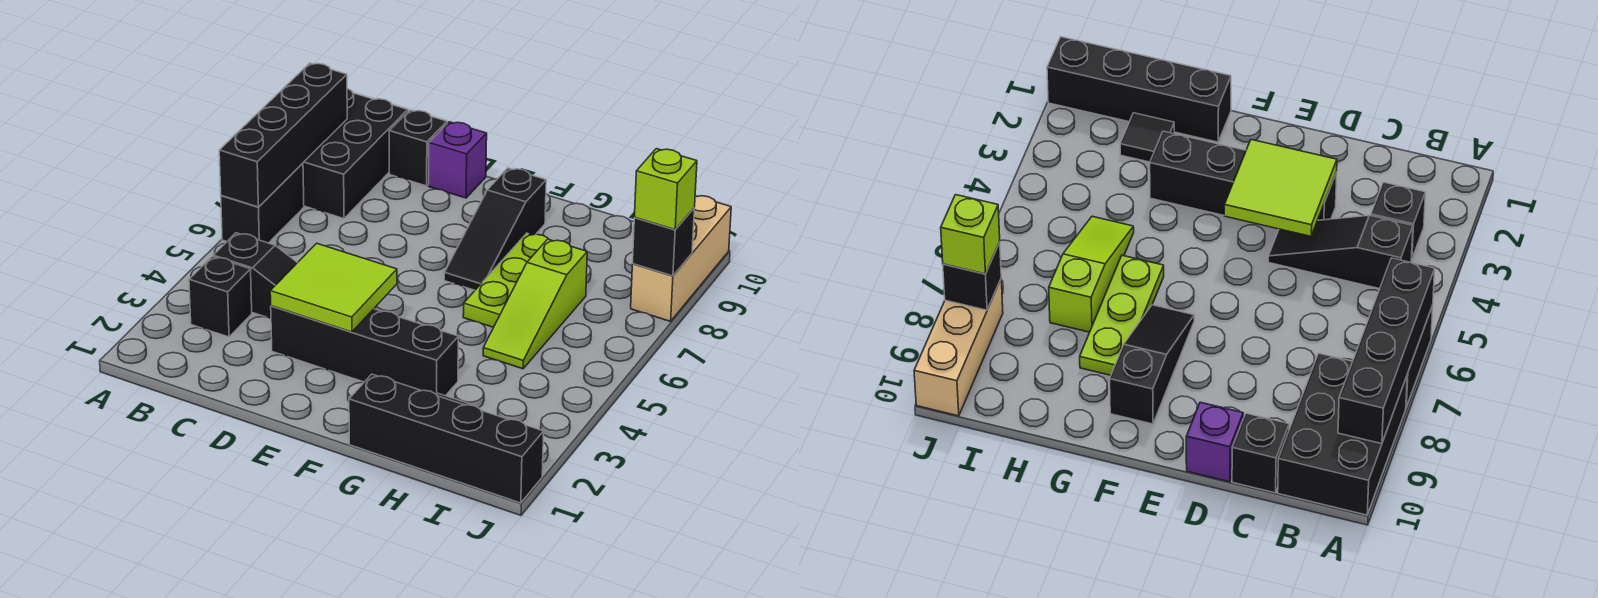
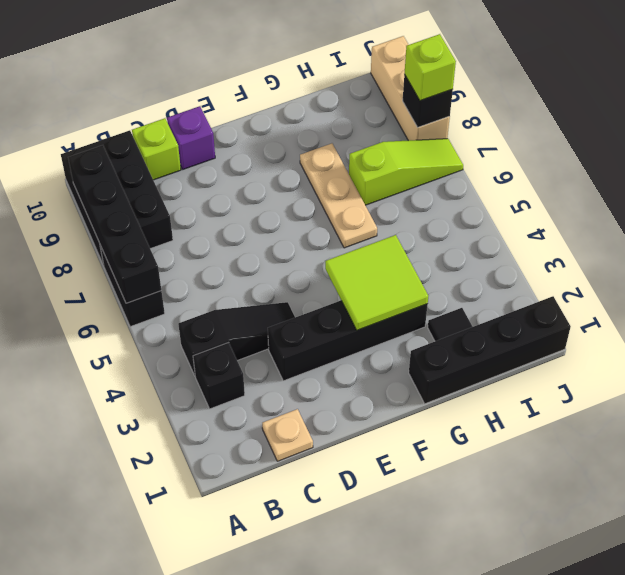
none -> tan 1x1 plate [262,409,313,461]
black 1x1 brick [389,110,447,186] -> lime 1x1 brick [132,118,181,180]
lime 2x2 tile [270,243,397,332] -> lime 2x2 tile moved to [325,235,428,330]
black 1x3 slope [444,168,546,290] -> none
lime 1x3 plate [463,233,548,327] -> tan 1x3 plate [300,143,377,248]
lime 1x3 slope [483,239,587,369] -> lime 1x3 slope turned to [349,139,463,205]

